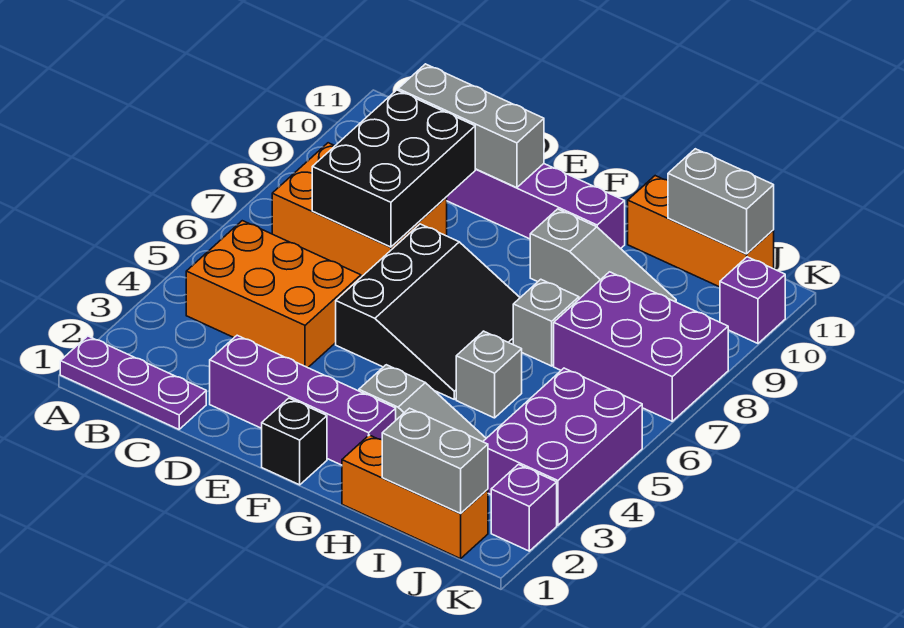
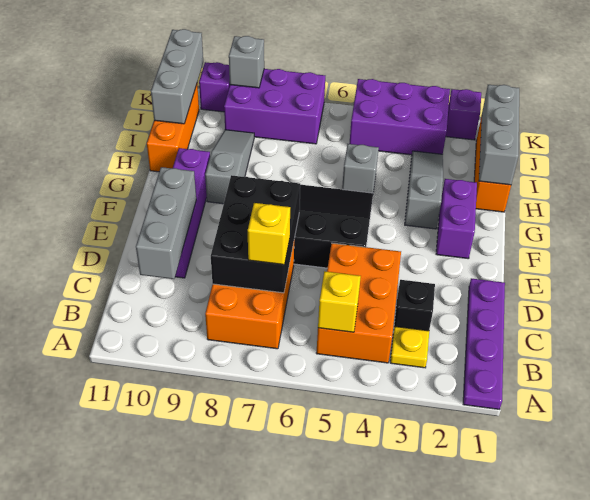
purple 1x3 plate [60,336,206,429] -> purple 1x4 plate [463,278,505,409]
none -> yellow 1x1 plate [390,326,429,368]
none -> yellow 1x1 brick [318,271,361,332]
black 2x3 brick [312,90,475,247] -> black 2x3 brick turned to [211,175,300,293]
none -> yellow 1x1 brick [248,203,290,265]
purple 1x4 brick [210,335,396,465] -> purple 1x2 brick [436,179,477,259]
black 1x1 brick [262,398,327,485] -> black 1x1 brick moved to [394,280,435,331]
grey 1x1 brick [513,279,579,366] -> grey 1x1 brick moved to [229,36,264,88]
grey 1x2 brick [382,408,488,513] -> grey 1x3 brick [479,85,519,185]
purple 2x3 brick [554,272,728,421] -> purple 2x3 brick turned to [224,69,325,144]
grey 1x2 brick [668,149,774,254] -> grey 1x3 brick [151,29,203,124]

